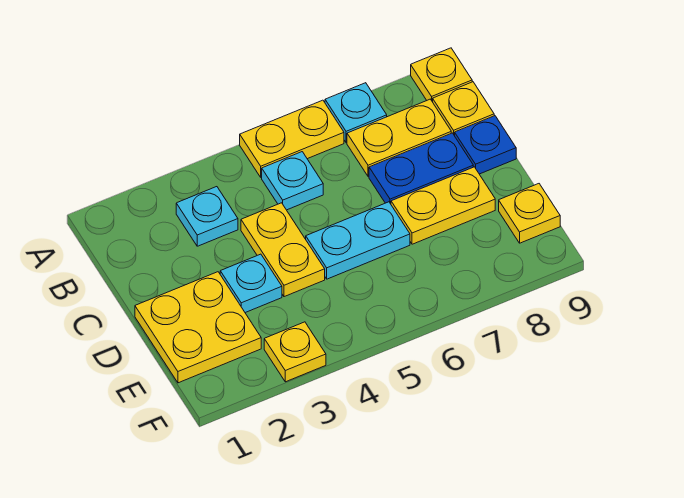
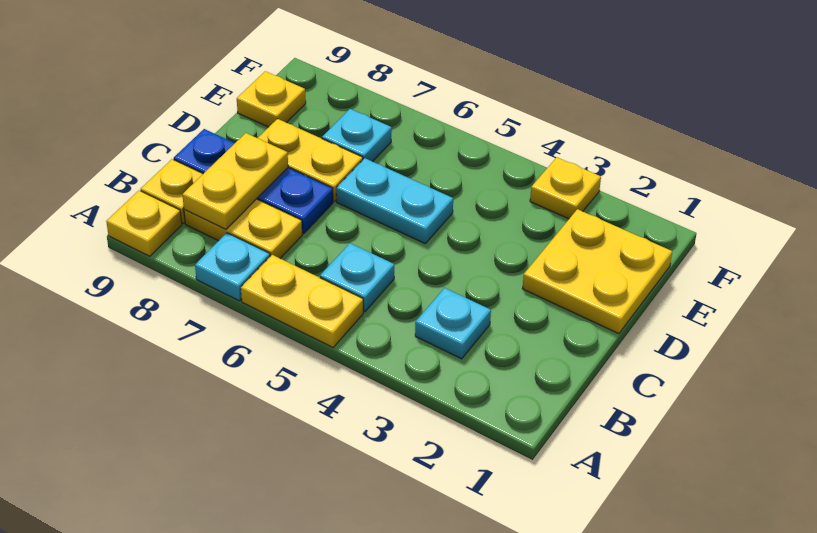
yellow 1x2 plate [241,203,325,297] -> yellow 1x2 plate moved to [182,133,288,229]
cyan 1x1 plate [220,254,282,313] -> cyan 1x1 plate moved to [322,109,392,162]

